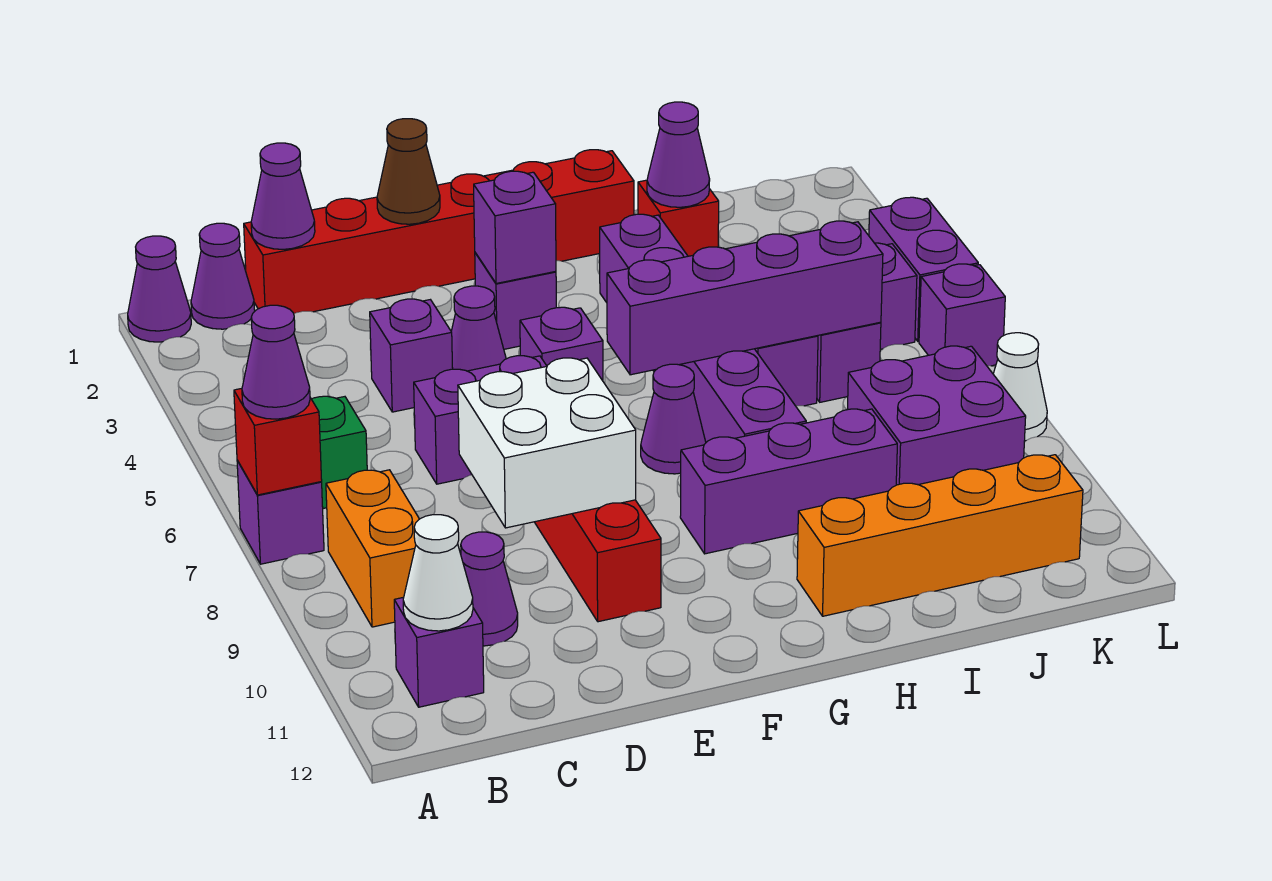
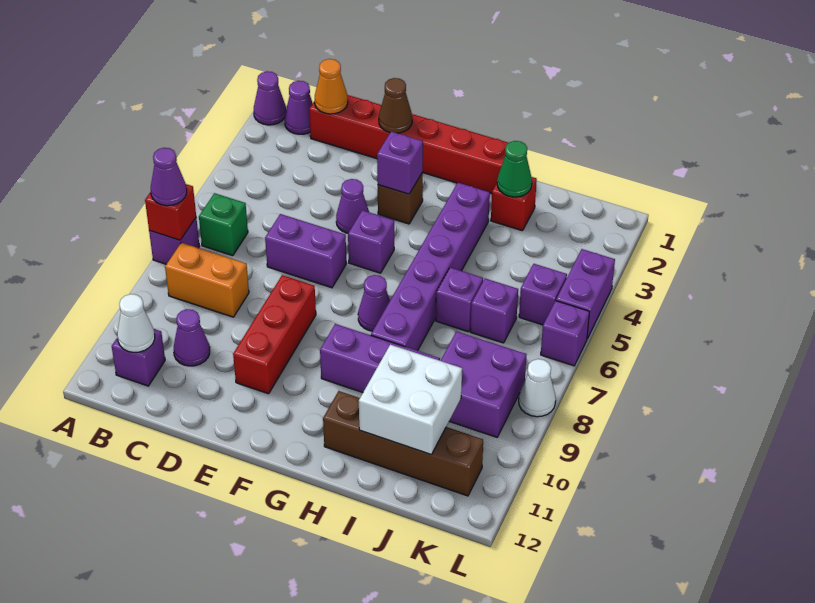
orange 1x2 brick [326,470,419,627] -> orange 1x2 brick turned to [165,242,249,317]
purple 1x1 cone [251,143,315,249] -> orange 1x1 cone [315,59,348,114]
purple 1x1 brick [370,299,453,412] -> none
white 2x2 brick [458,358,636,528] -> white 2x2 brick moved to [359,345,462,455]
purple 1x1 brick [475,253,556,349] -> brown 1x1 brick [378,172,423,224]
purple 1x4 brick [607,221,883,375] -> none
orange 1x4 brick [797,455,1083,616] -> brown 1x4 brick [323,391,483,496]
purple 1x1 cone [647,102,710,207] -> green 1x1 cone [497,141,532,197]

